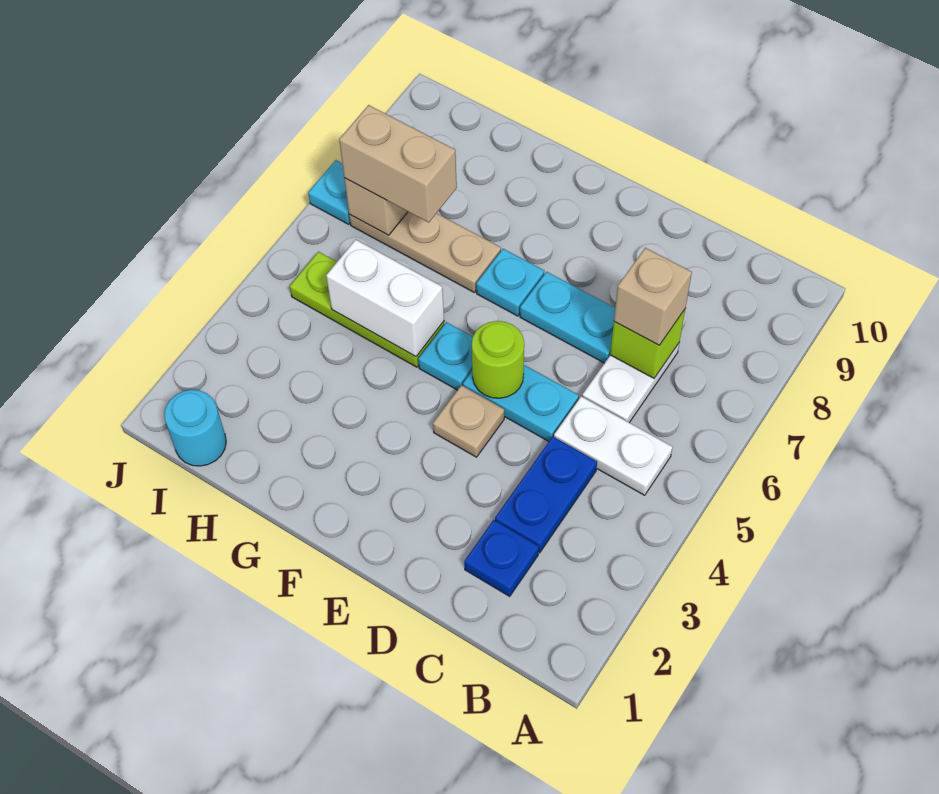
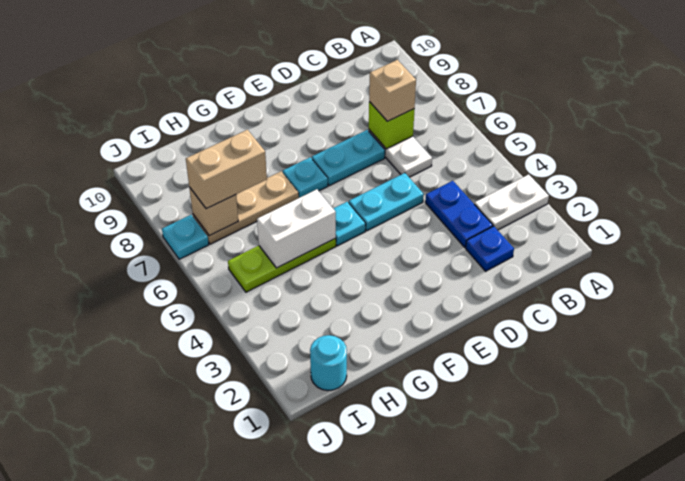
white 1x2 plate [554,396,673,495] -> white 1x2 plate moved to [474,174,549,230]
tan 1x1 plate [433,385,504,457] -> none
lime 1x1 round brick [472,321,524,398] -> none

